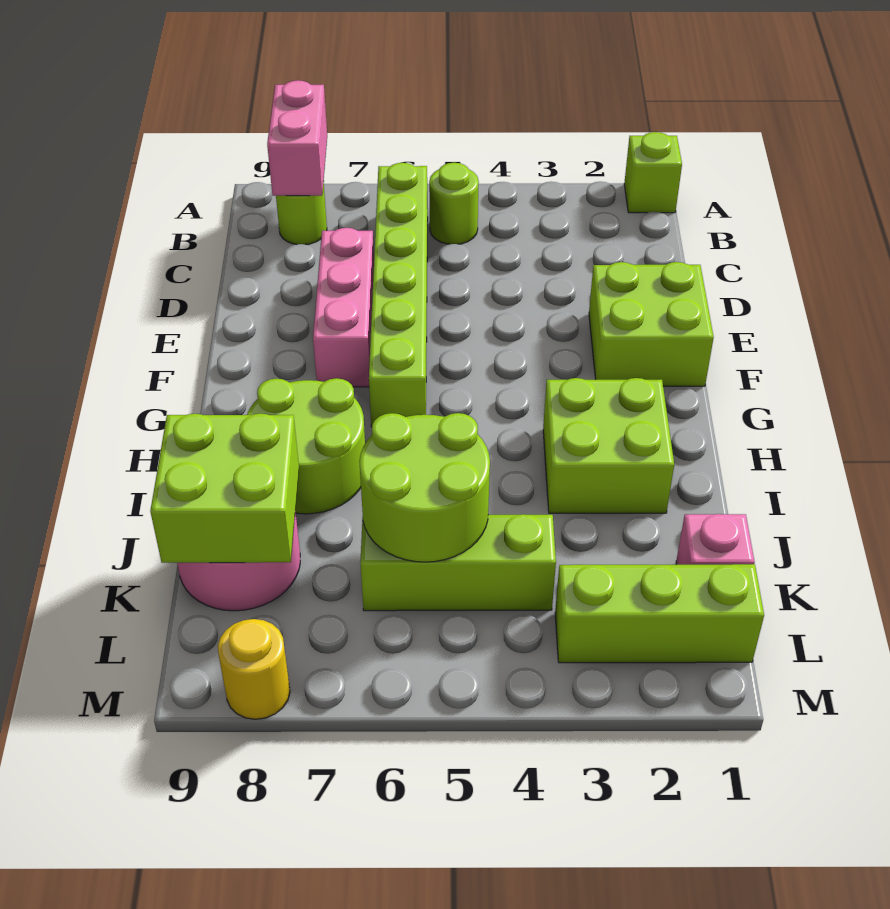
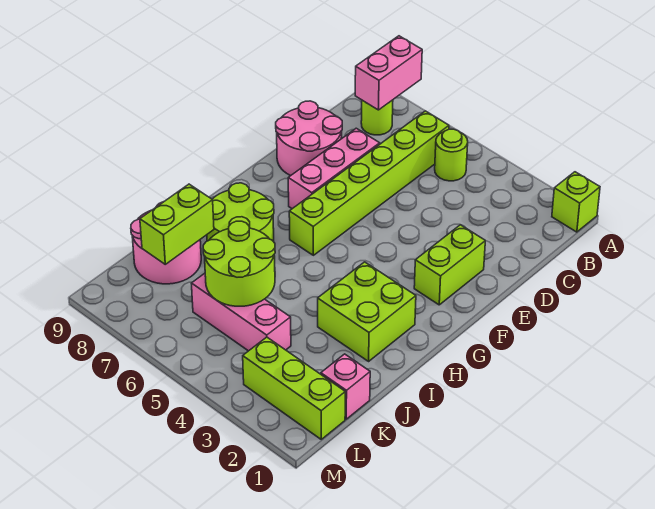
none -> pink 2x2 round brick [276,101,342,176]
lime 2x2 brick [589,262,714,386] -> lime 1x2 brick [414,225,485,305]
lime 2x2 brick [150,413,299,563] -> lime 1x2 brick [140,184,214,264]
lime 1x3 brick [360,514,556,611] -> pink 1x3 brick [191,273,291,351]
yellow 1x1 round brick [218,619,290,719] -> none

